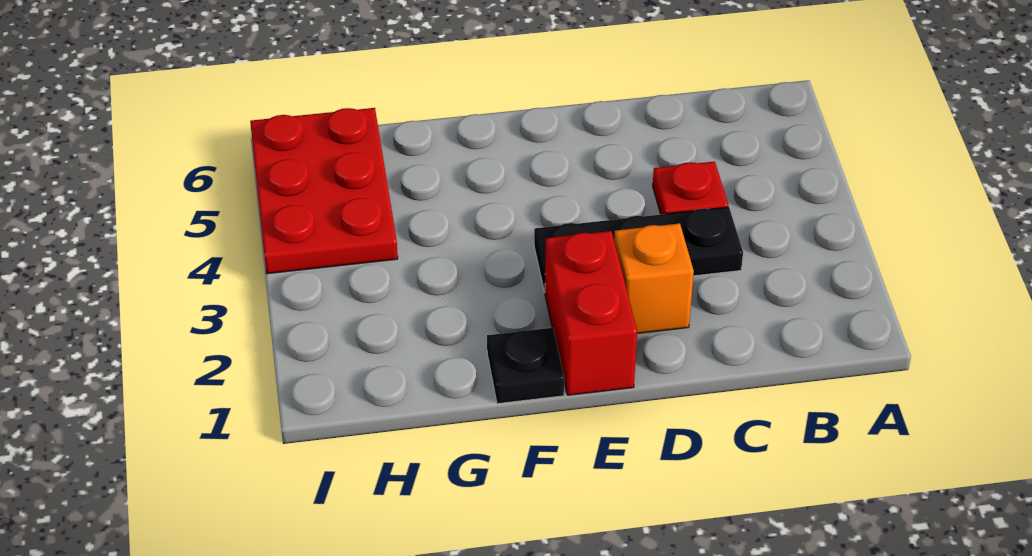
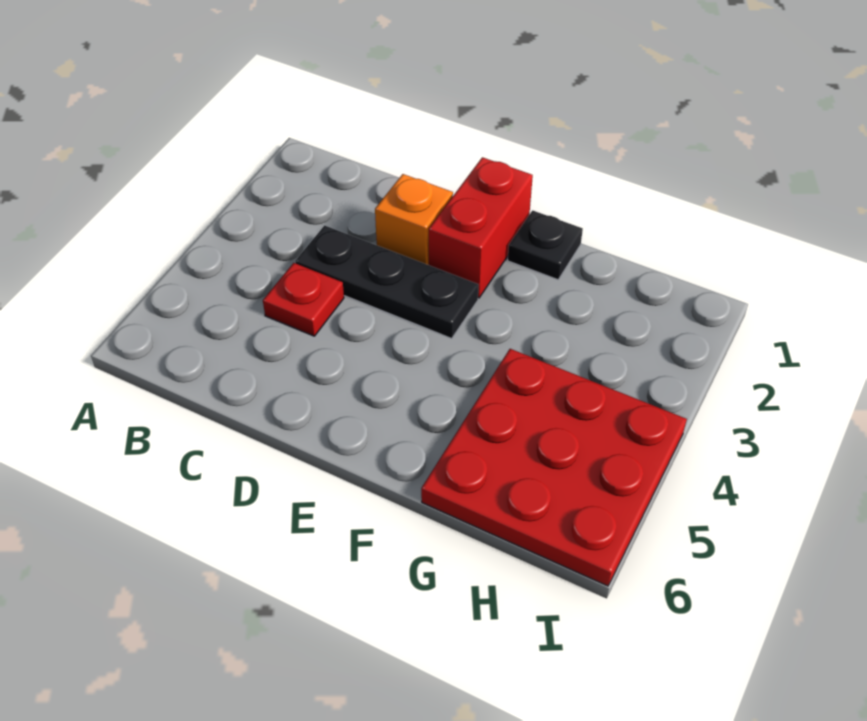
red 2x3 plate [250,108,398,274] -> red 3x3 plate [421,349,687,586]

